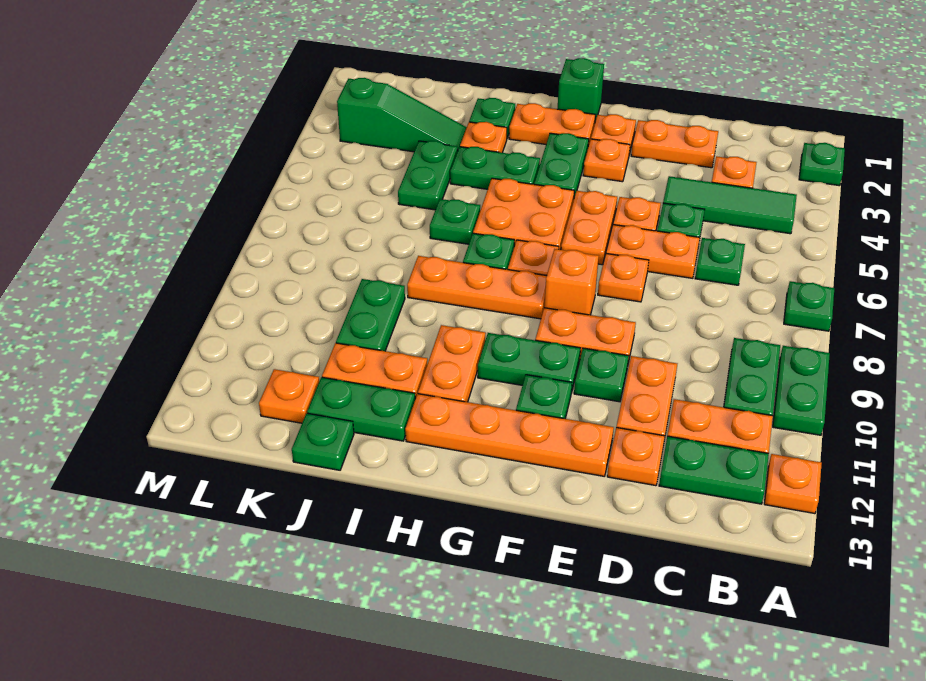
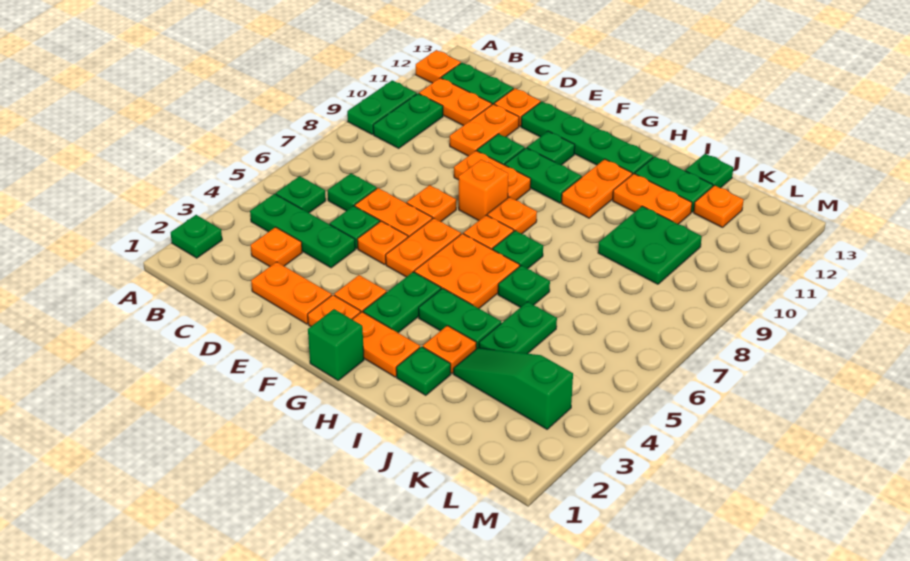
green 1x1 plate [784,281,834,331] -> green 1x1 plate moved to [276,176,326,213]
green 1x3 tile [663,176,797,234] -> green 1x3 plate [250,194,355,268]
orange 1x4 plate [405,394,614,476] -> green 1x4 plate [521,102,653,175]
orange 1x3 plate [407,256,547,319] -> orange 1x1 plate [487,197,537,234]
green 1x2 plate [336,279,405,351] -> green 2x2 plate [598,206,702,284]

